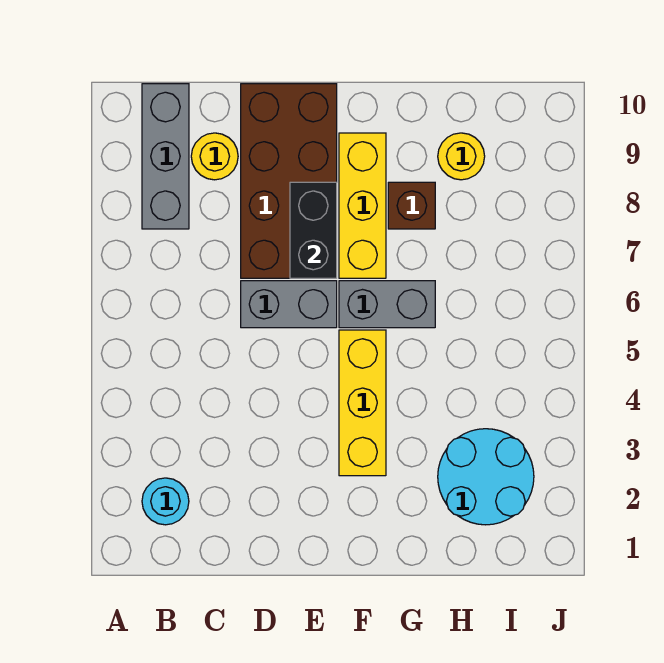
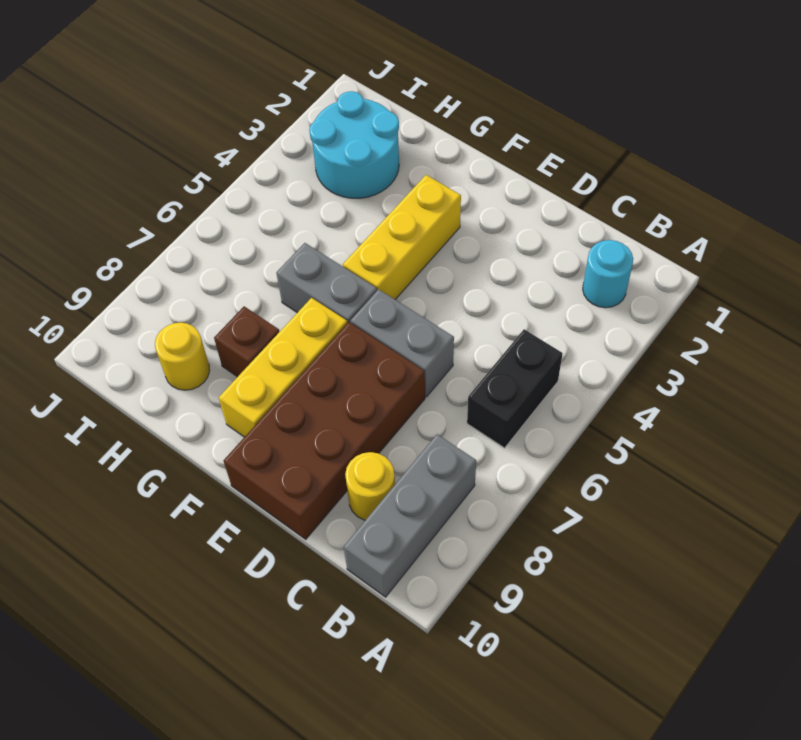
black 1x2 brick [290,182,337,278] -> black 1x2 brick moved to [467,329,563,448]

